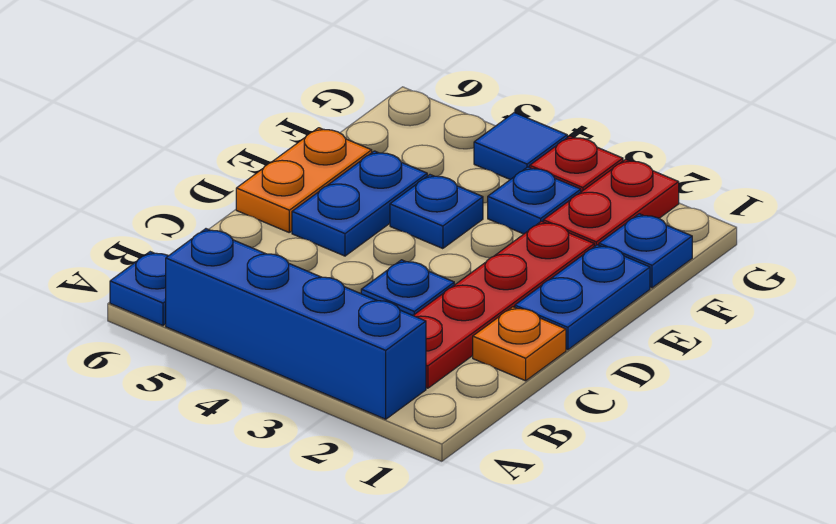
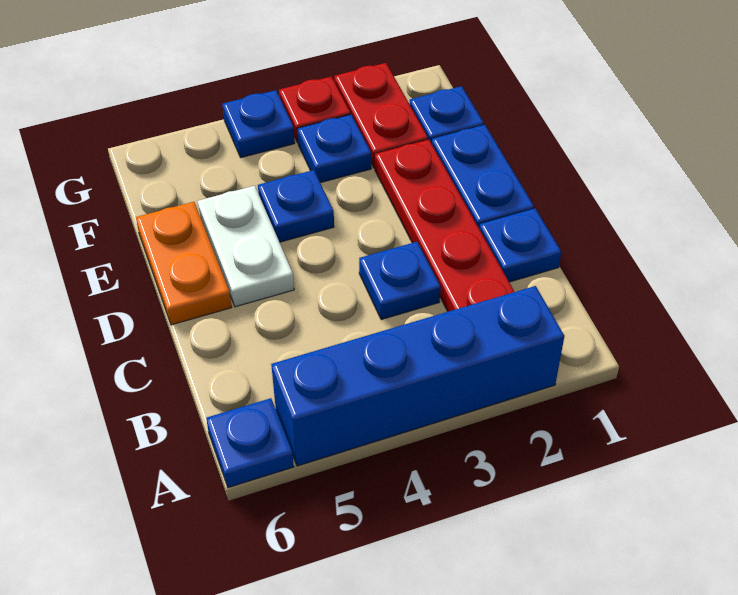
orange 1x1 plate [473,307,566,381] -> blue 1x1 plate [479,208,561,282]
blue 1x2 plate [292,151,427,256] -> white 1x2 plate [197,186,294,307]
blue 1x1 tile [474,113,567,180] -> blue 1x1 plate [222,90,295,158]

